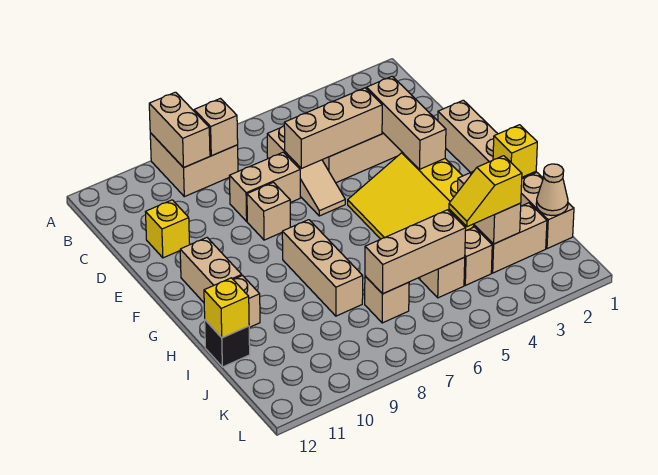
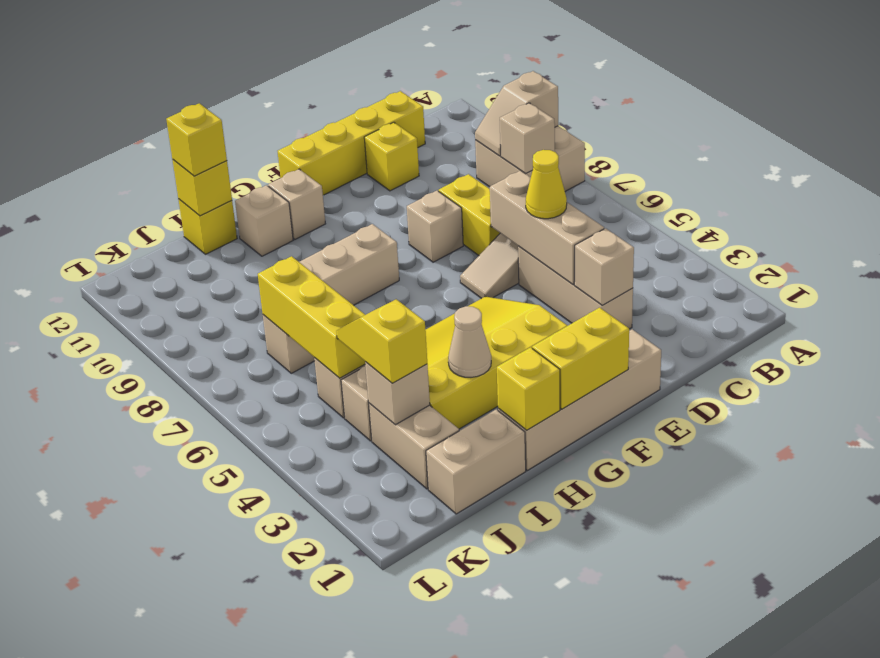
tan 1x2 brick [149,92,210,168] -> tan 1x2 slope [475,71,558,156]
none -> yellow 1x4 brick [278,91,425,195]
tan 1x3 brick [367,76,446,169] -> tan 1x1 brick [574,228,634,305]
none -> yellow 1x1 cone [526,150,567,219]
tan 1x2 brick [230,152,300,221] -> yellow 1x2 brick [439,174,500,255]
none -> yellow 1x2 brick [532,308,629,409]
tan 1x2 brick [180,238,242,302] -> tan 1x1 brick [268,169,325,239]
tan 1x2 brick [458,171,521,244] -> tan 1x1 brick [365,362,430,425]
black 1x1 brick [205,320,250,367] -> yellow 1x1 brick [178,199,237,254]
none -> yellow 1x1 brick [166,103,227,176]
tan 1x1 cone [536,164,568,215] -> tan 1x1 cone moved to [448,306,491,377]
tan 1x3 brick [365,210,466,294] -> yellow 1x3 brick [258,256,365,378]

